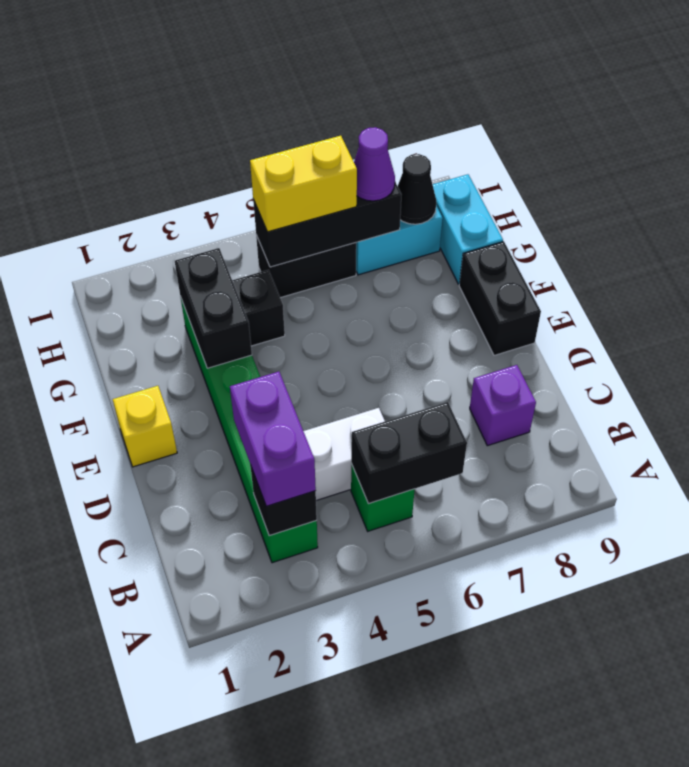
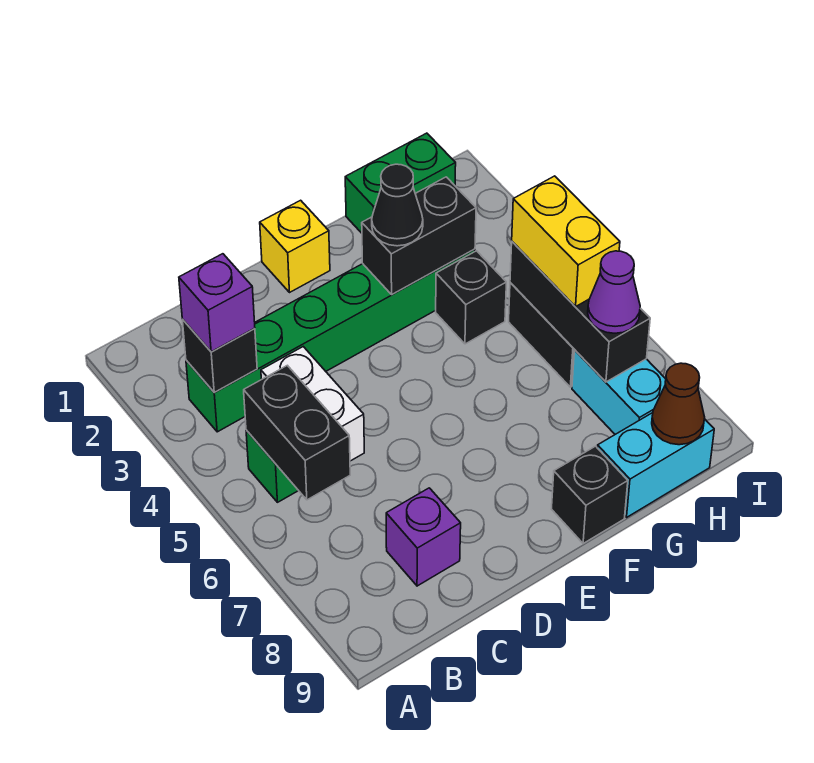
purple 1x2 brick [230,371,316,506] -> purple 1x1 brick [179,254,255,352]
black 1x2 brick [459,242,541,355] -> black 1x1 brick [552,446,628,544]
none -> green 1x2 brick [345,133,456,233]
black 1x1 cone [398,154,436,224] -> black 1x1 cone moved to [372,164,423,246]
none -> brown 1x1 cone [652,363,705,445]

